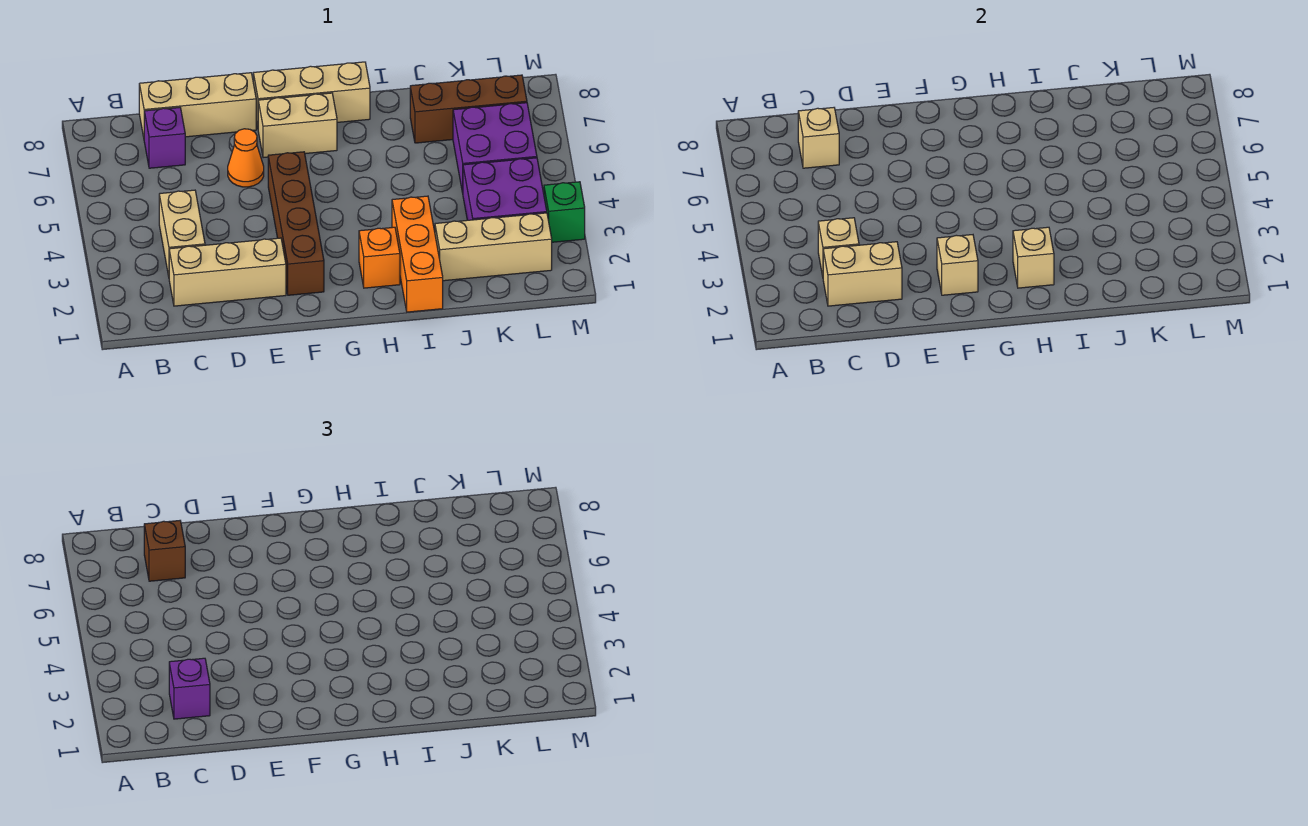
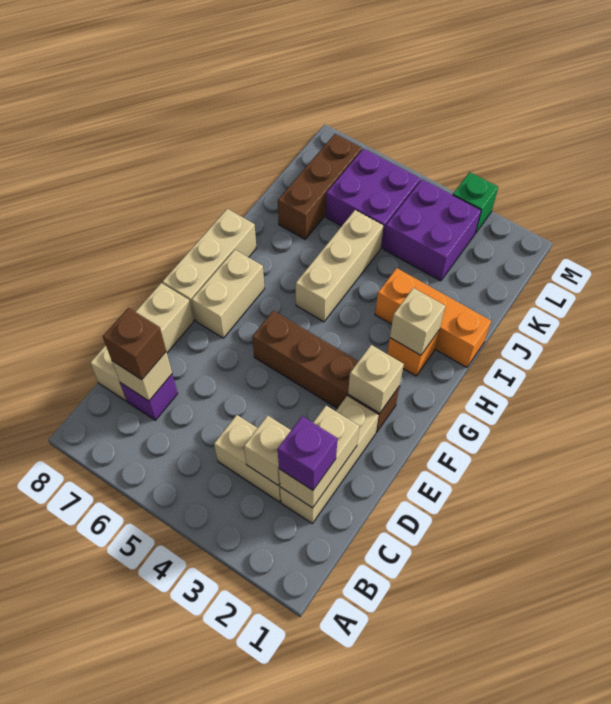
orange 1x1 cone [228,129,264,187] -> none
tan 1x3 brick [435,213,552,281] -> tan 1x3 brick moved to [296,210,383,322]

